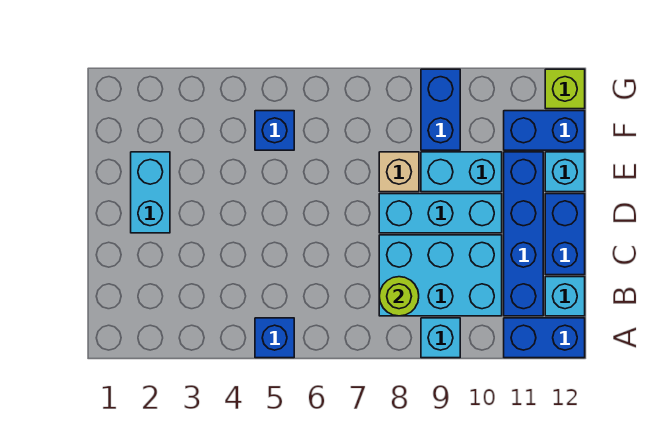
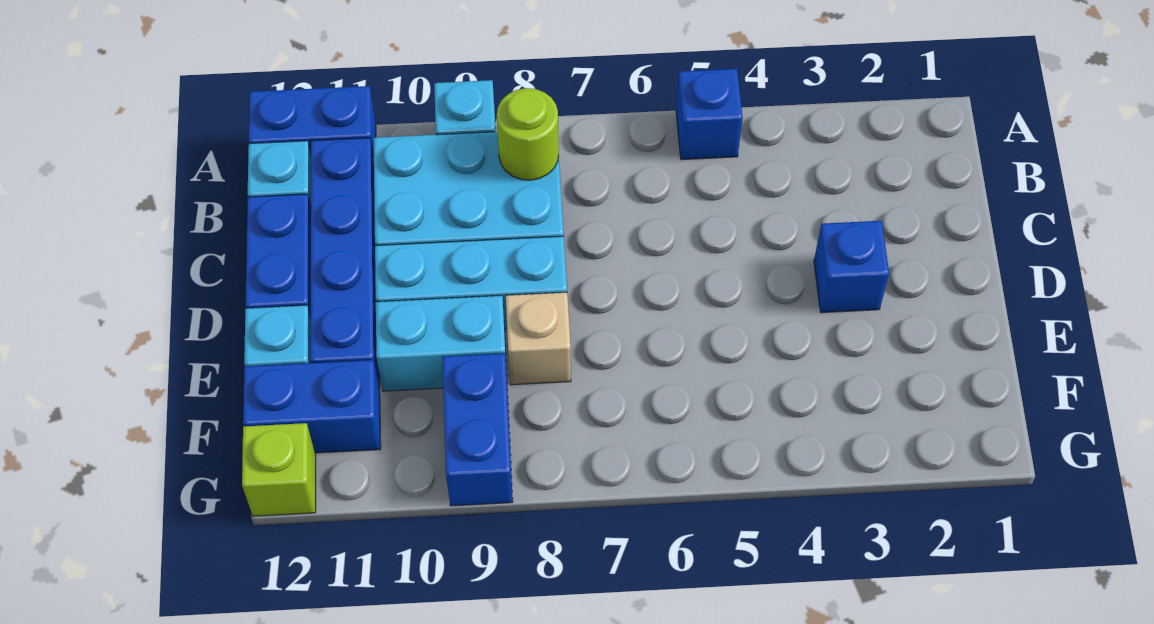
cyan 1x2 brick [131,152,170,233] -> none
blue 1x1 brick [255,111,294,150] -> blue 1x1 brick moved to [814,221,889,313]

